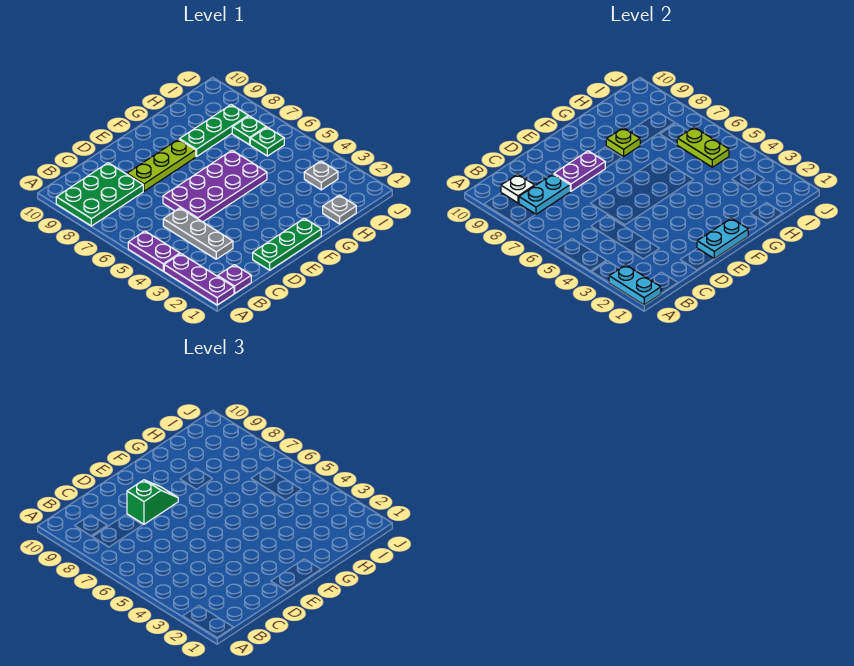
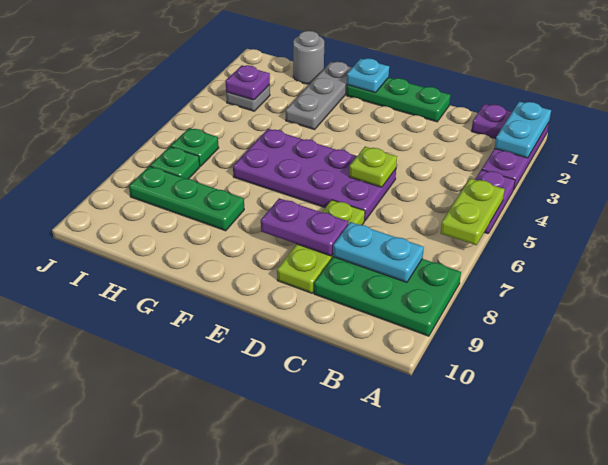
white 1x1 plate [501,174,535,203] -> none
grey 1x3 plate [163,208,233,259] -> grey 1x3 plate moved to [286,62,352,130]
lime 1x3 plate [127,139,196,191] -> lime 1x3 plate turned to [277,200,365,293]
green 1x2 slope [127,480,178,524] -> none
cyan 1x2 plate [697,218,748,259] -> cyan 1x1 plate [347,58,389,93]
lime 1x1 plate [606,128,640,157] -> lime 1x1 plate moved to [349,147,397,187]
grey 1x1 plate [323,195,356,224] -> grey 1x1 round brick [293,31,324,84]
none -> purple 1x1 plate [226,65,270,100]
lime 1x2 plate [677,127,729,167] -> lime 1x2 plate moved to [441,179,505,245]

